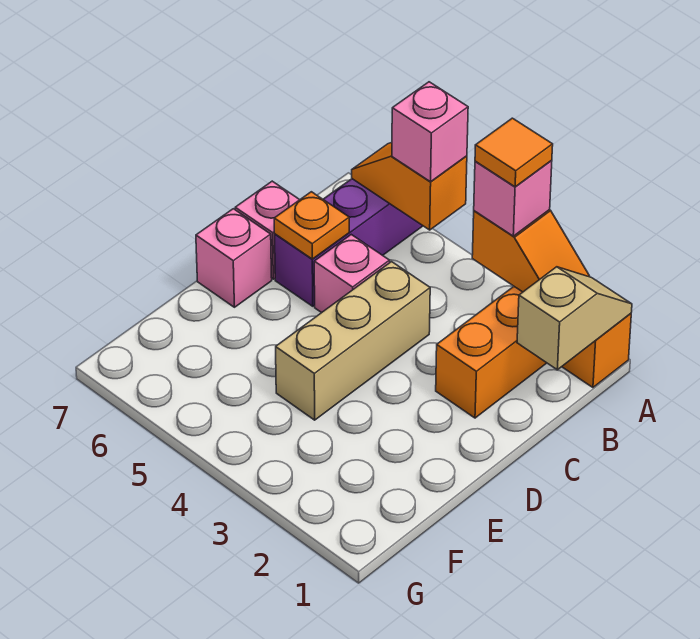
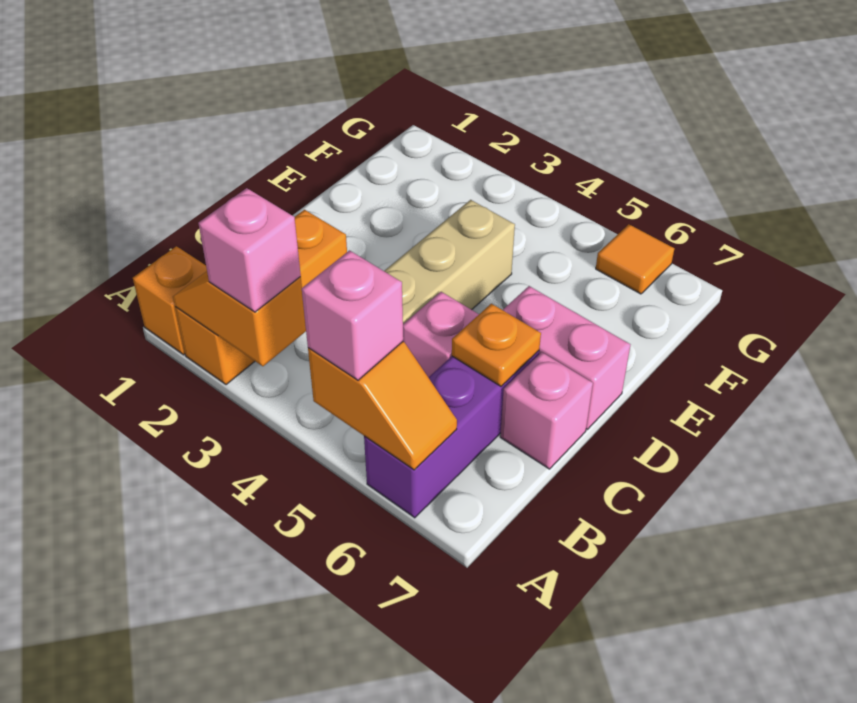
tan 1x2 slope [517,267,632,370] -> none
orange 1x1 tile [475,118,553,187] -> orange 1x1 tile moved to [596,224,674,294]
pink 1x1 brick [196,209,272,307] -> pink 1x2 brick [503,286,630,429]

